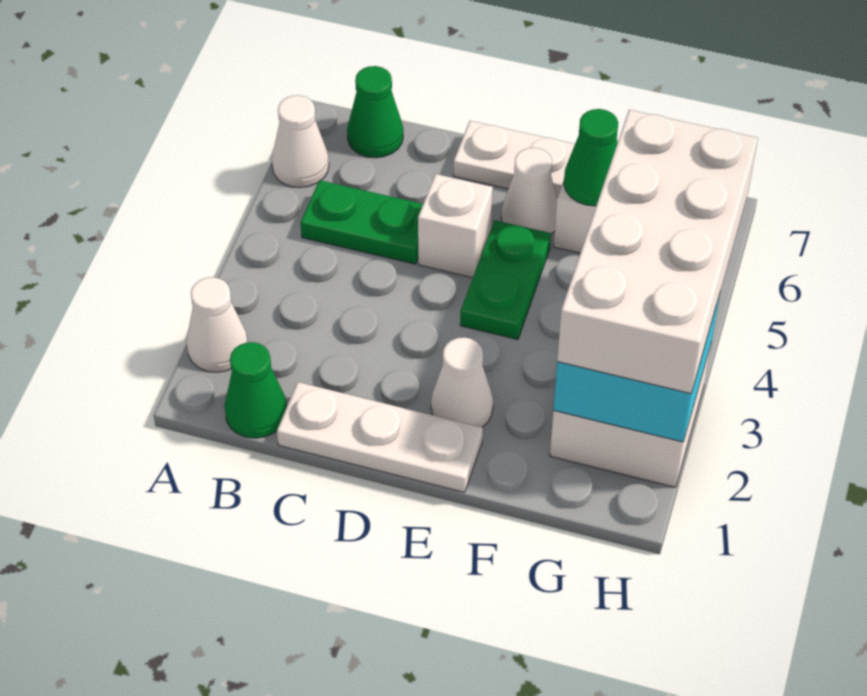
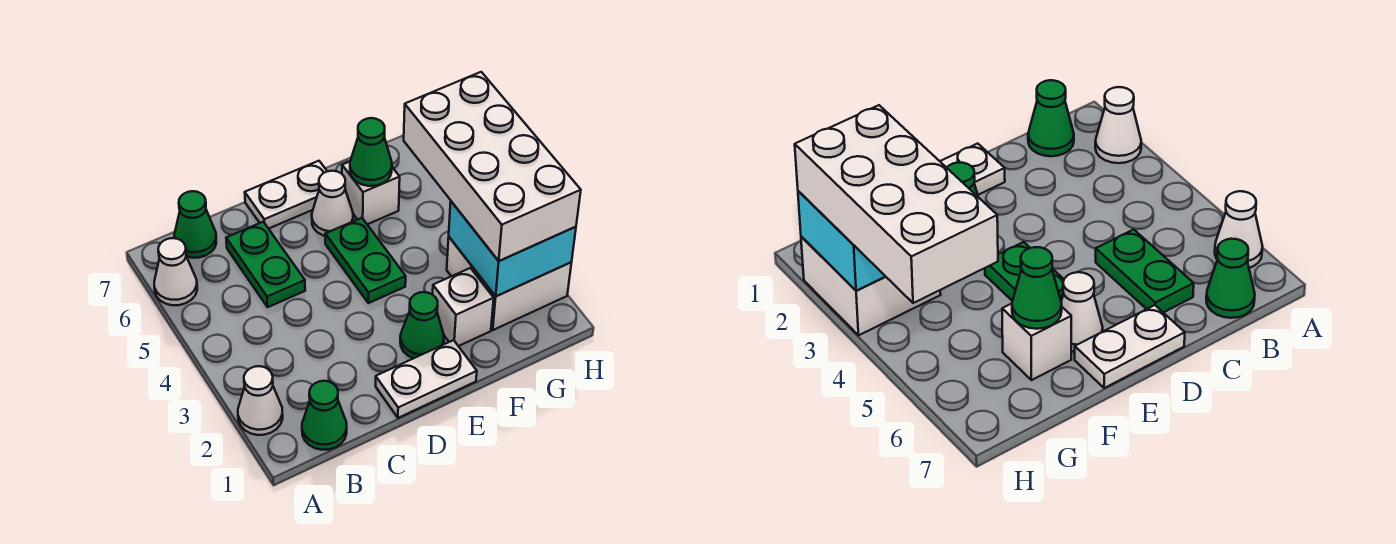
green 1x2 plate [300,180,423,264] -> green 1x2 plate turned to [226,222,305,307]
white 1x3 plate [277,382,483,492] -> white 1x2 plate [376,340,477,418]
white 1x1 brick [418,174,493,278] -> white 1x1 brick moved to [433,268,494,346]
white 1x1 cone [431,337,493,427] -> green 1x1 cone [400,292,444,359]

